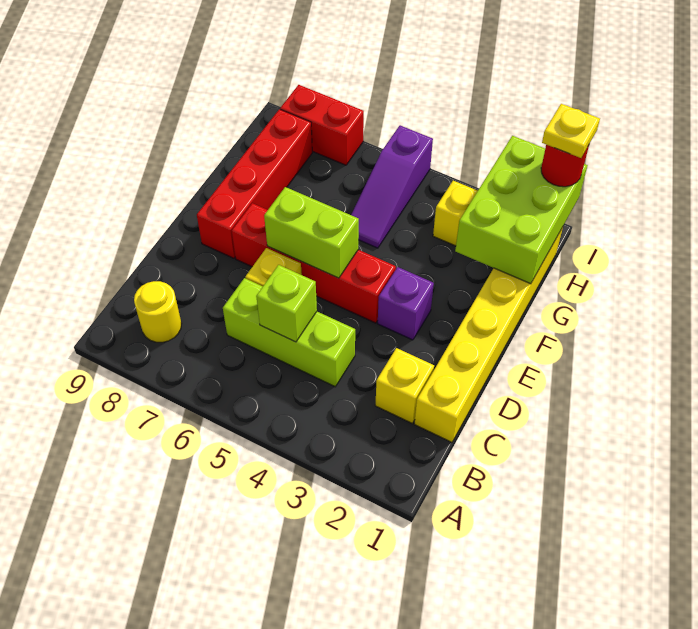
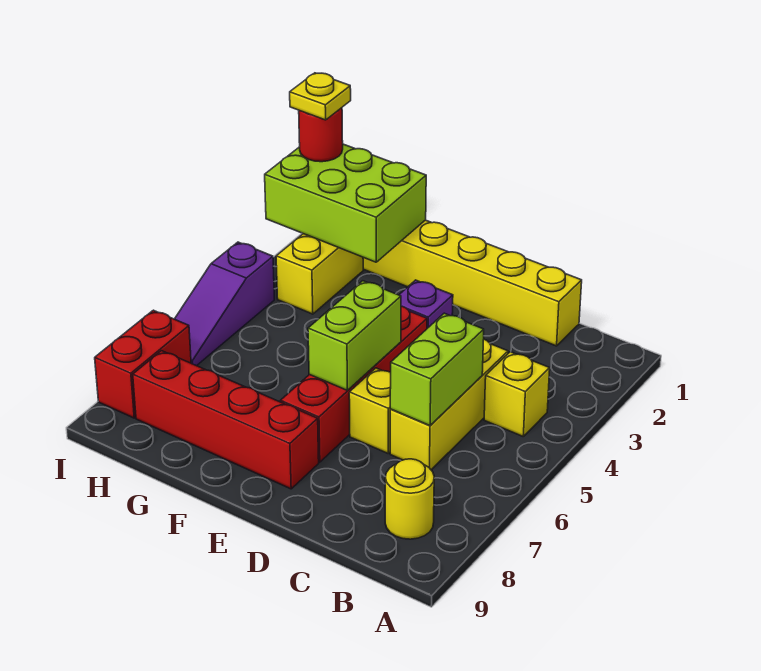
yellow 1x1 brick [375,348,434,423] -> yellow 1x1 brick moved to [484,352,550,436]
lime 1x3 brick [223,278,355,387] -> yellow 1x3 brick [390,339,508,470]
lime 1x1 brick [256,265,317,342] -> lime 1x2 brick [390,313,484,426]
purple 1x3 slope [351,125,433,248] -> purple 1x3 slope turned to [175,242,274,366]

